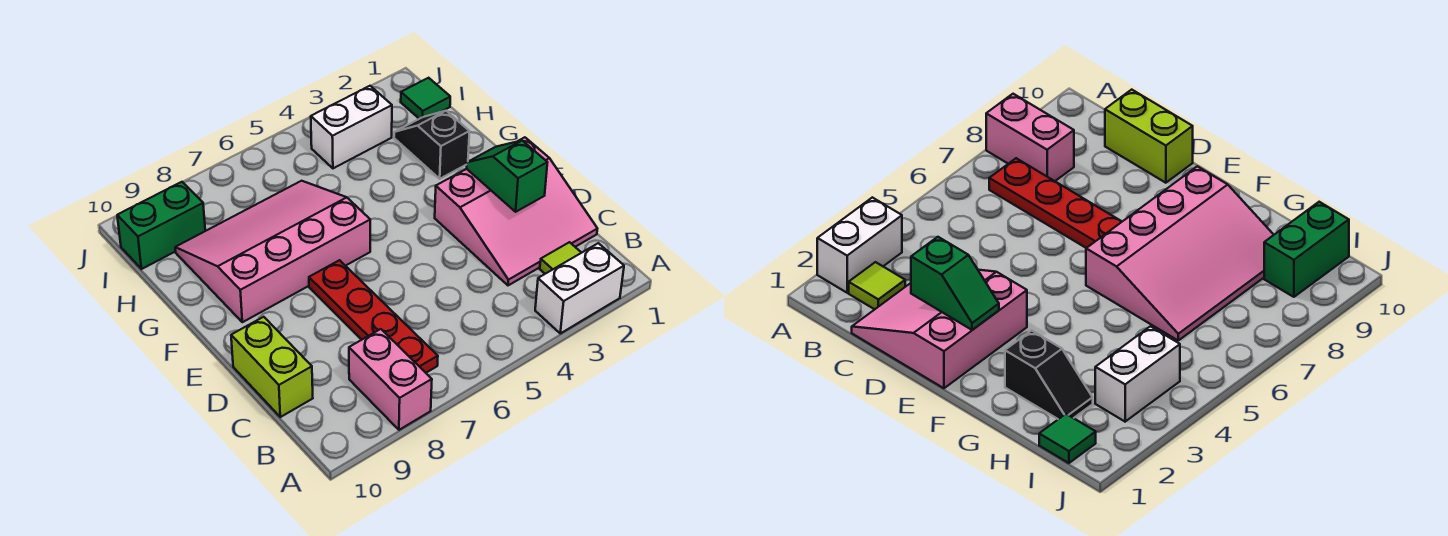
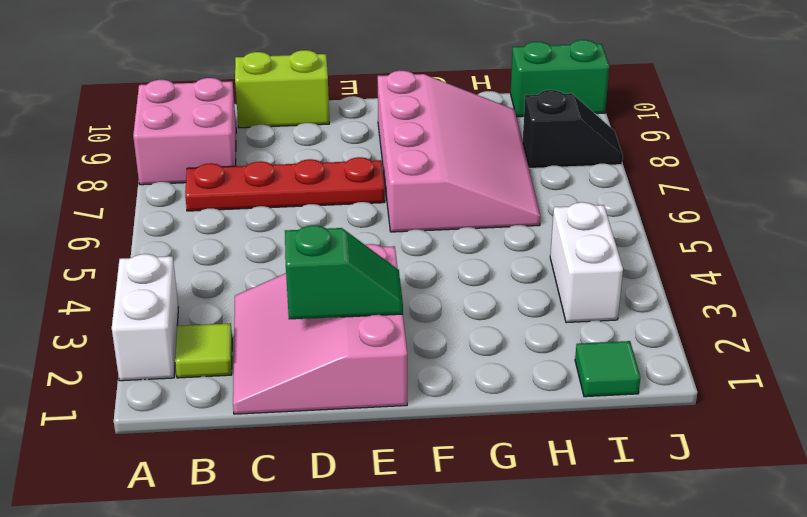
pink 1x2 brick [349,329,432,430] -> pink 2x2 brick [133,78,236,185]
black 1x2 slope [394,111,470,179] -> black 1x2 slope moved to [523,90,623,168]
green 1x2 brick [117,182,205,269] -> green 1x2 brick turned to [511,40,609,117]

